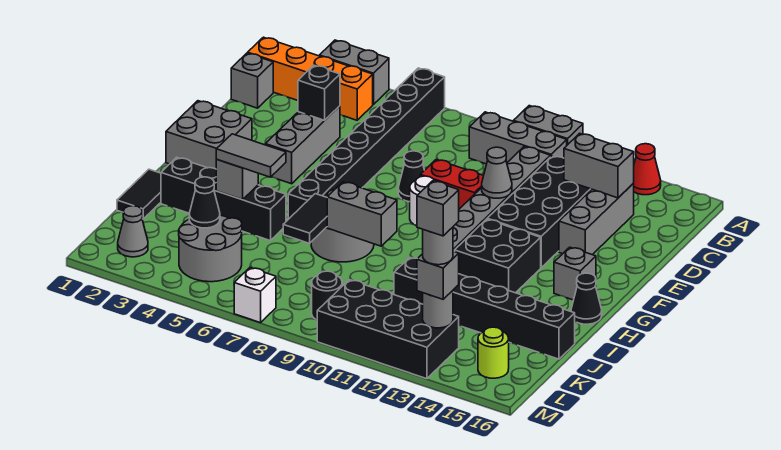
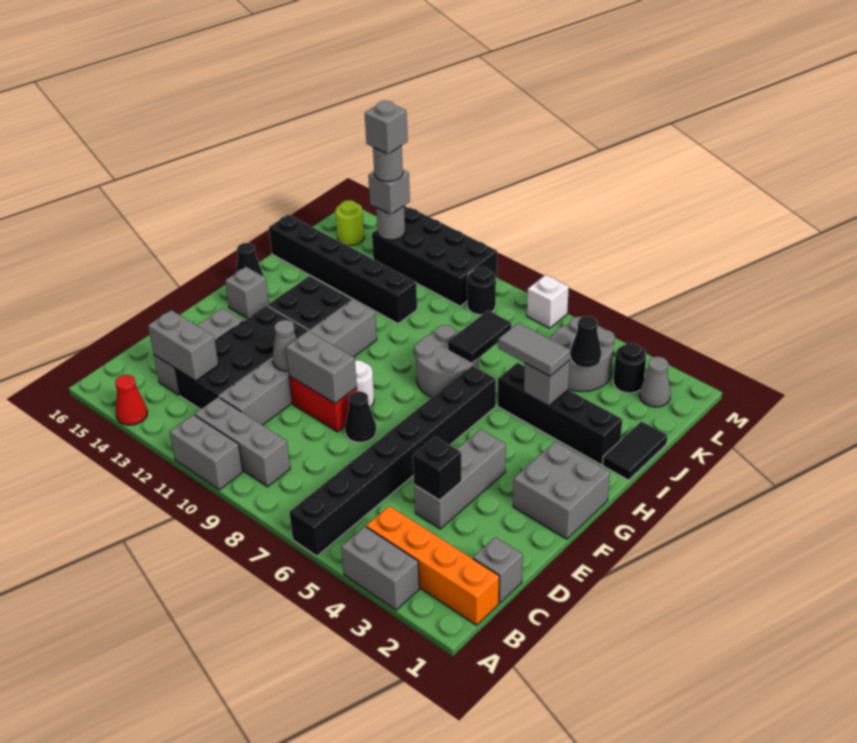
grey 1x2 brick [327,182,397,246] -> grey 1x2 brick moved to [286,331,357,403]
none -> black 1x1 round brick [613,343,647,393]

